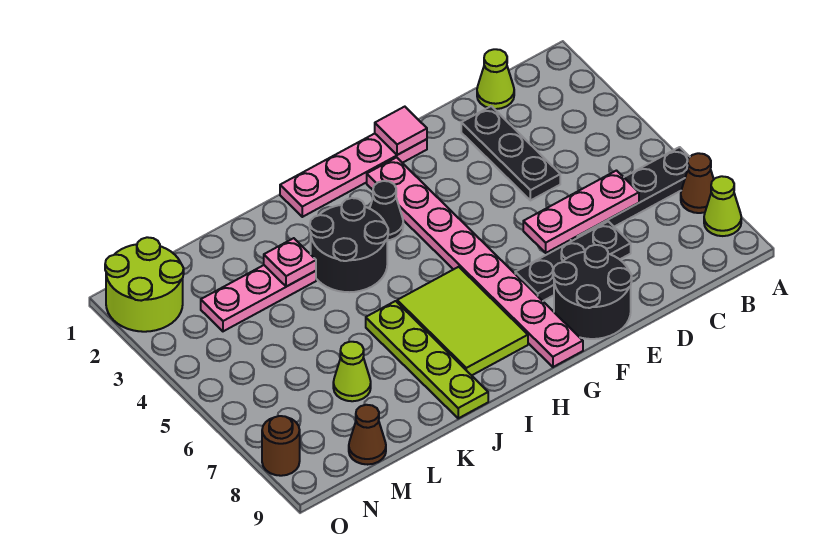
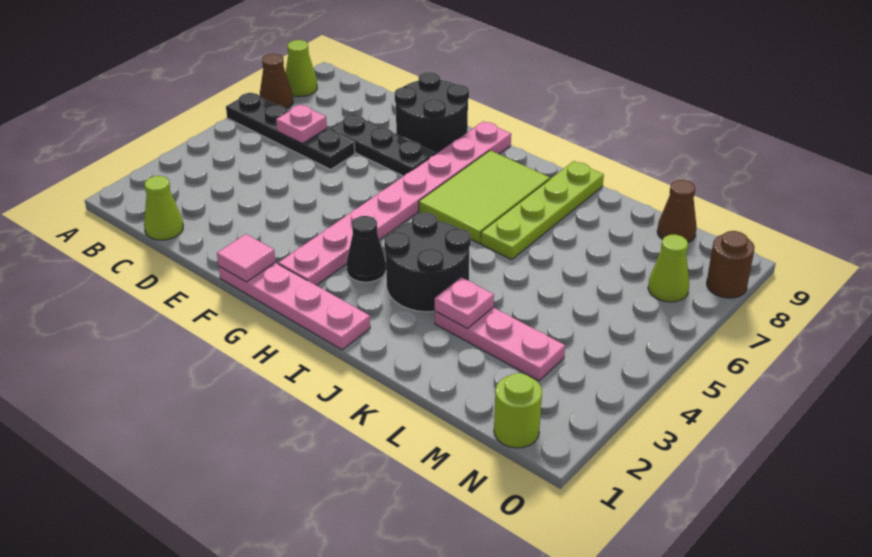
pink 1x3 plate [523,171,639,253] -> pink 1x1 plate [276,104,327,144]
black 1x3 plate [461,106,560,201] -> none
lime 1x1 cone [333,342,371,401] -> lime 1x1 cone moved to [648,235,689,302]
lime 2x2 round brick [105,237,184,332] -> lime 1x1 round brick [494,373,542,448]

